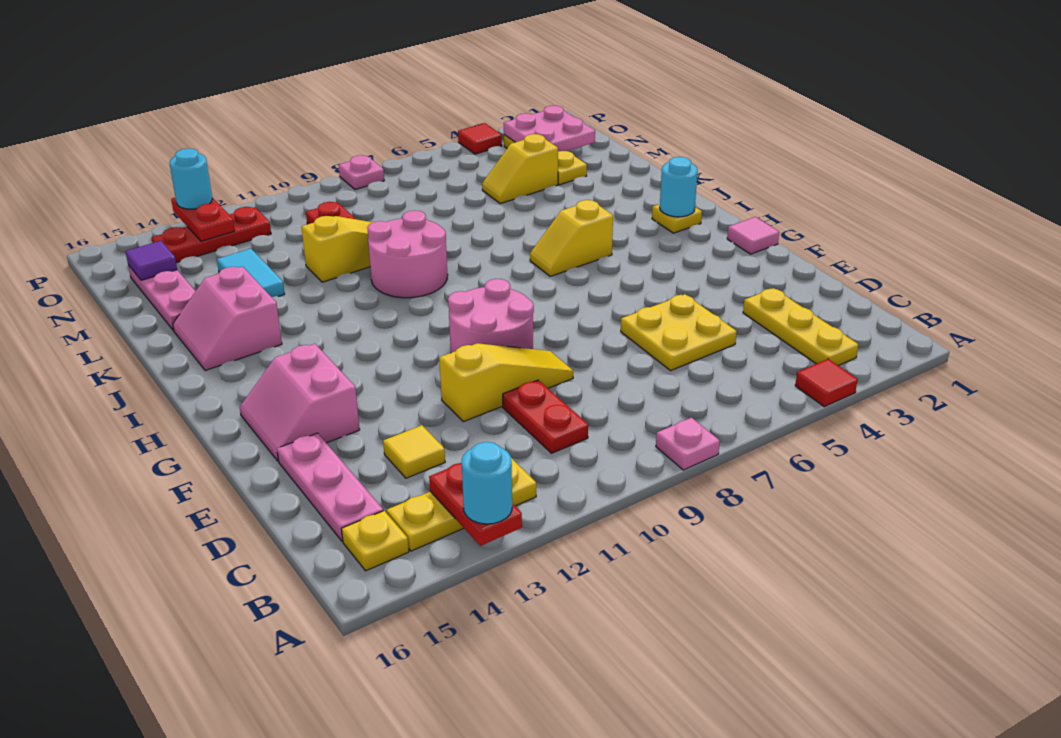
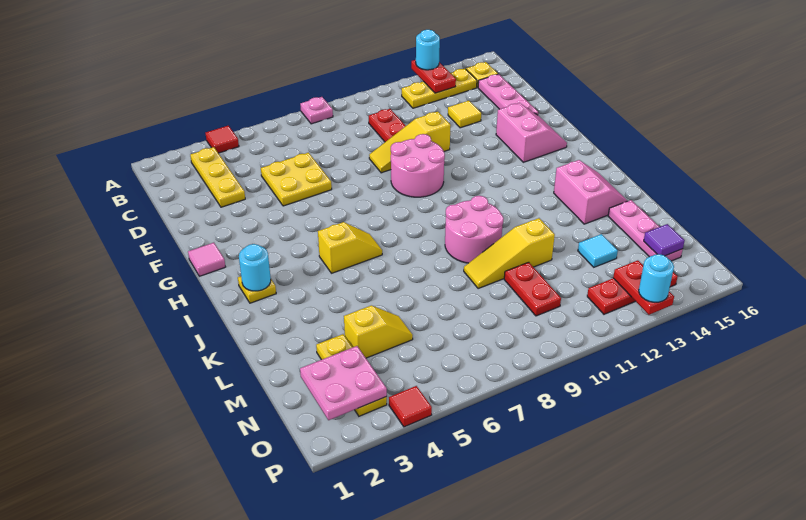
cyan 1x2 tile [217,249,285,297] -> cyan 1x1 tile [578,234,618,267]
pink 1x1 plate [339,155,384,190] -> none

